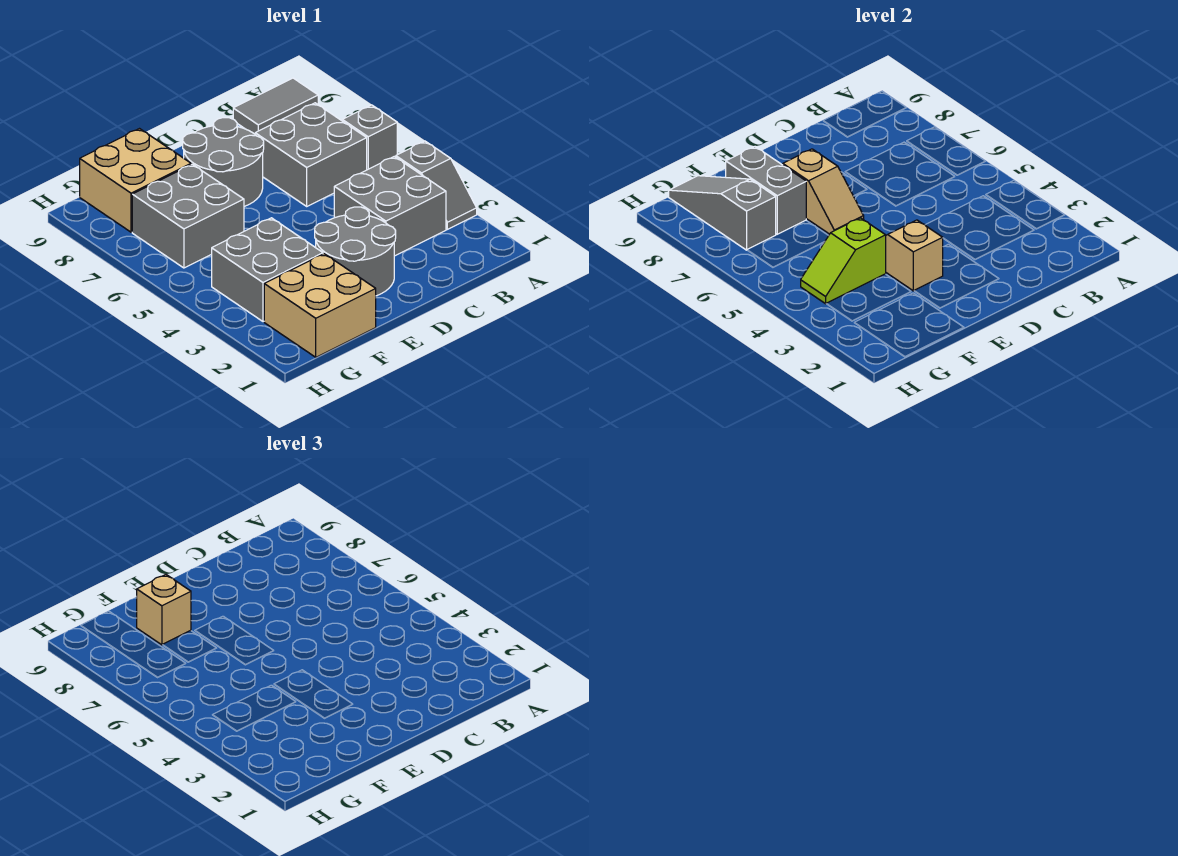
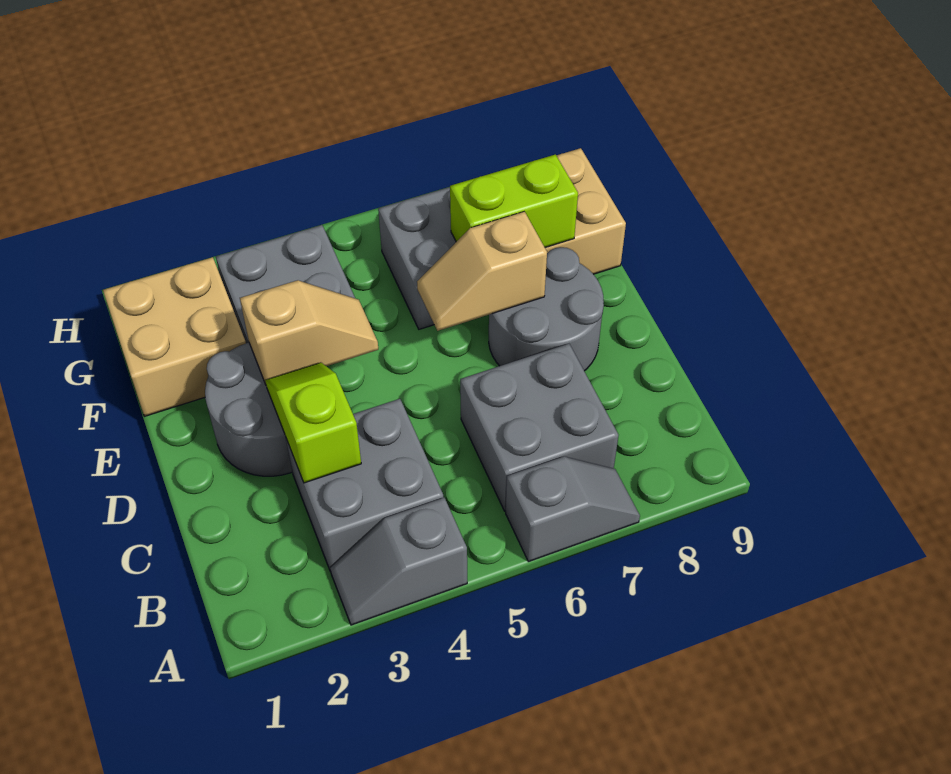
grey 1x2 tile [233,78,318,134] -> none
lime 1x2 slope [801,218,886,304] -> lime 1x2 slope moved to [265,362,361,483]
grey 1x2 brick [726,147,806,234] -> lime 1x2 brick [450,155,578,248]
tan 1x1 brick [137,575,191,645] -> none
grey 1x3 slope [669,176,776,250] -> none

